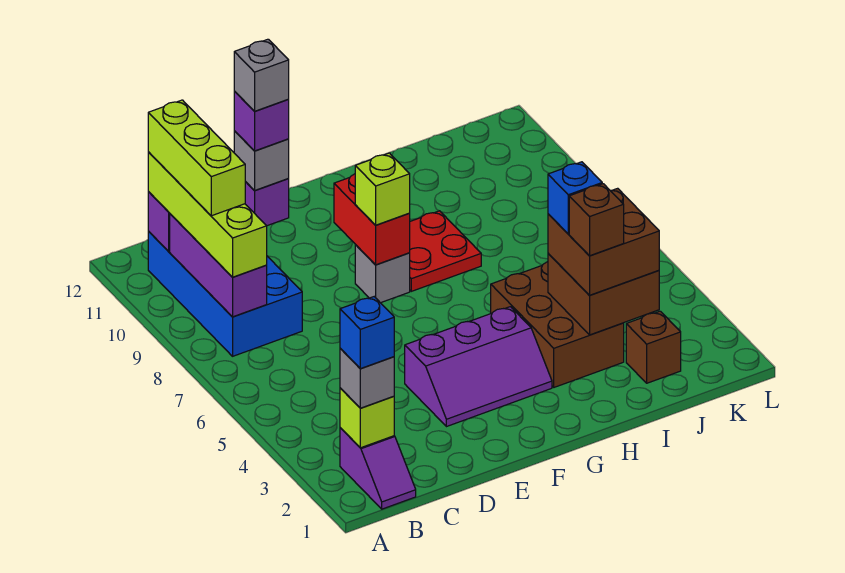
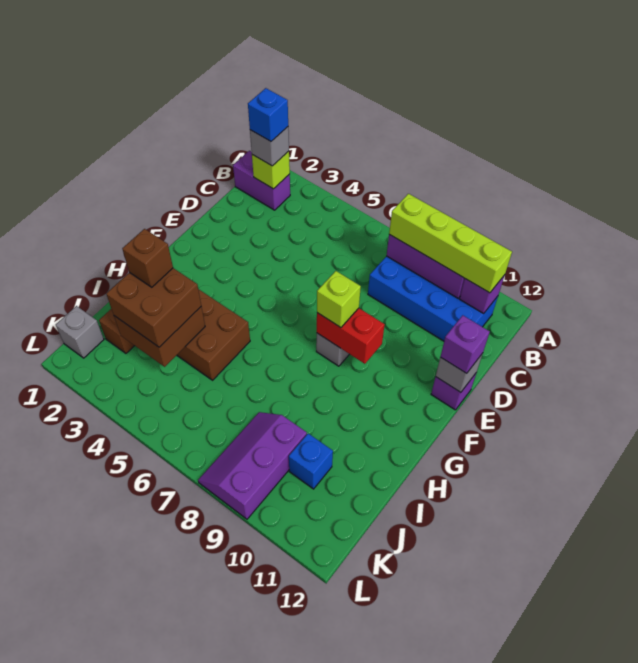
purple 1x2 slope [340,428,416,509] -> purple 1x2 brick [233,151,290,210]
lime 1x3 brick [148,100,245,216] -> none
purple 2x3 slope [405,307,552,427] -> purple 2x3 slope moved to [198,412,307,519]
grey 1x1 brick [234,39,289,111] -> grey 1x1 brick moved to [56,306,104,358]
red 2x2 plate [410,211,481,291] -> none
blue 1x1 brick [548,162,602,234] -> blue 1x1 brick moved to [289,434,333,489]

